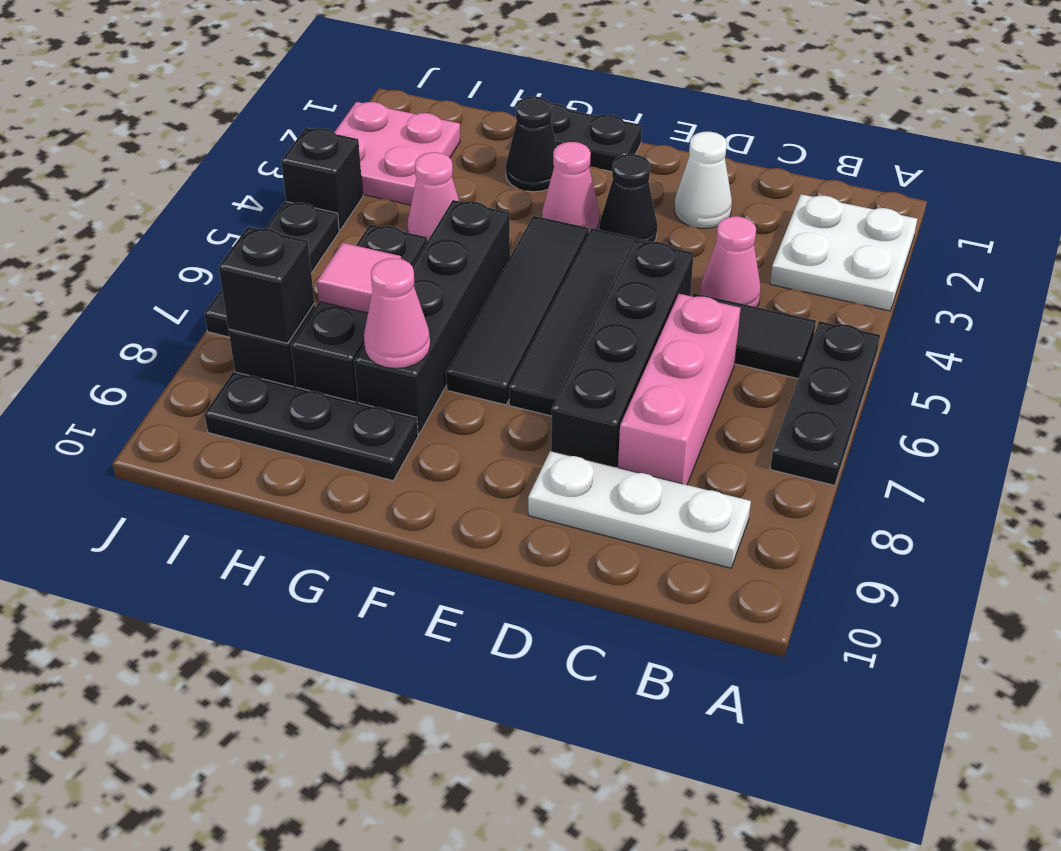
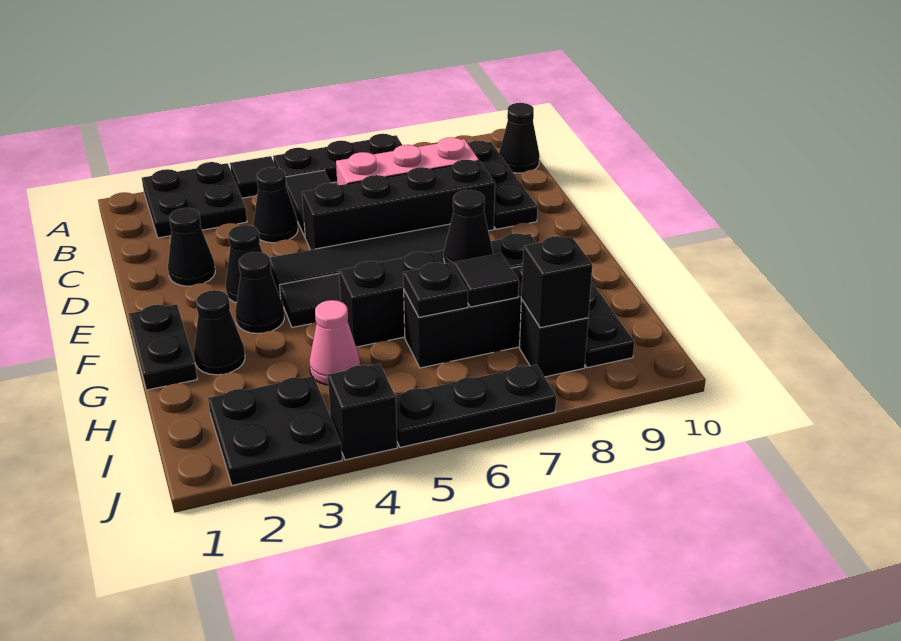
white 2x2 plate [770,194,917,311] -> black 2x2 plate [142,162,247,238]
none -> black 1x1 tile [230,156,276,198]
white 1x3 plate [528,451,751,568] -> black 1x3 plate [468,140,538,229]
none -> black 1x1 cone [499,103,540,173]
pink 1x1 cone [700,216,761,307] -> black 1x1 cone [253,168,298,243]
white 1x1 cone [674,132,732,229] -> black 1x1 cone [168,208,215,286]
pink 1x1 cone [542,142,600,234] -> black 1x1 cone [235,252,284,334]
none -> black 1x1 cone [444,190,493,266]
pink 1x1 cone [364,258,430,368] -> none
none -> black 1x1 plate [403,262,468,317]
pink 1x1 tile [317,243,401,313] -> black 1x1 tile [454,253,519,307]
pink 2x2 plate [334,102,460,205] -> black 2x2 plate [208,376,342,485]

